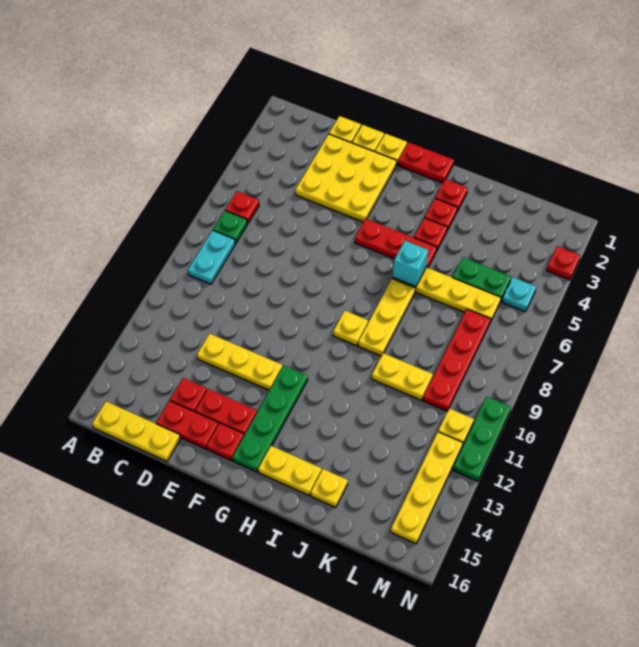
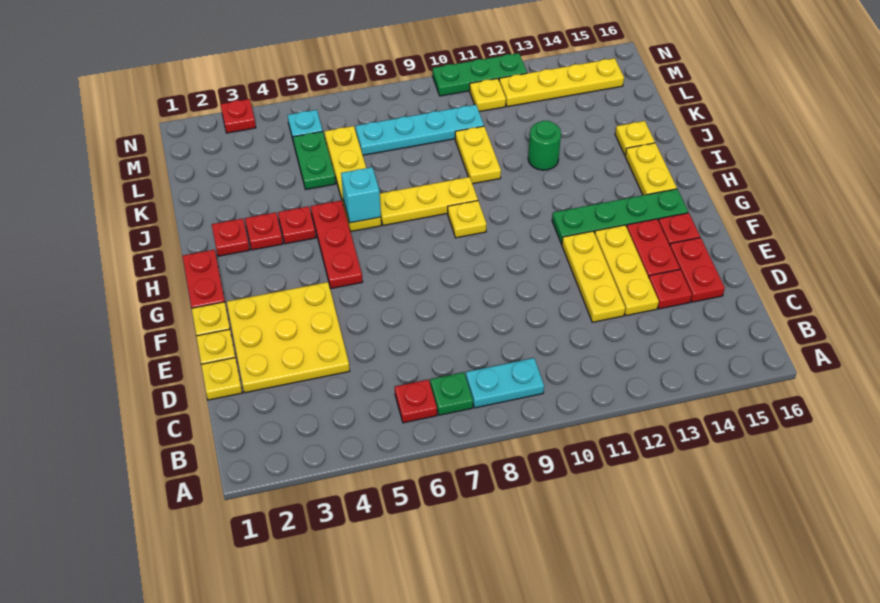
yellow 1x3 plate [92,402,180,461] -> yellow 1x3 plate moved to [595,225,659,316]
none -> green 1x1 round brick [528,121,561,170]
red 1x4 plate [423,309,491,411] -> cyan 1x4 plate [356,105,484,155]

